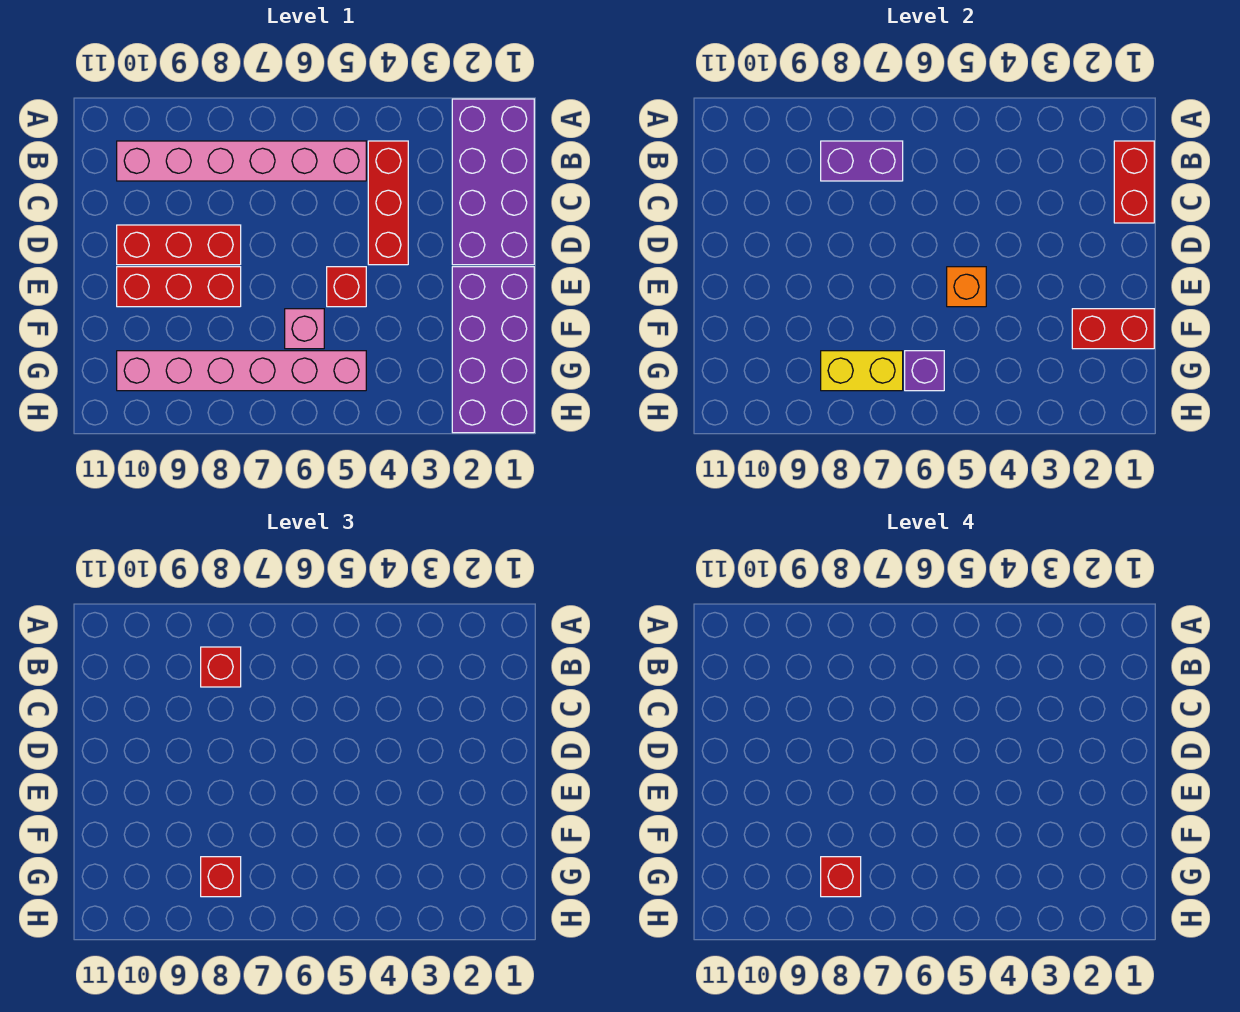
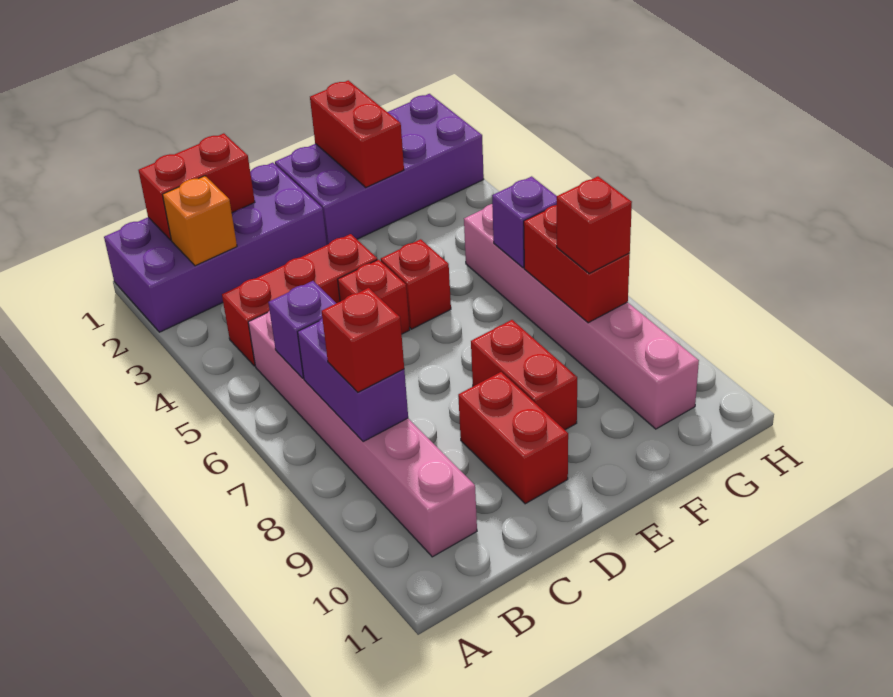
none -> purple 1x1 brick [268,281,336,378]
red 1x3 brick [117,225,241,265] -> red 1x2 brick [458,372,568,504]
orange 1x1 brick [947,267,986,307] -> orange 1x1 brick moved to [163,176,237,266]
red 1x3 brick [117,267,241,307] -> red 1x2 brick [471,320,577,430]
pink 1x1 brick [285,309,324,349] -> none
yellow 1x2 brick [821,351,903,391] -> red 1x2 brick [524,205,630,323]
red 1x1 brick [821,857,861,897] -> red 1x1 brick moved to [338,260,410,334]

